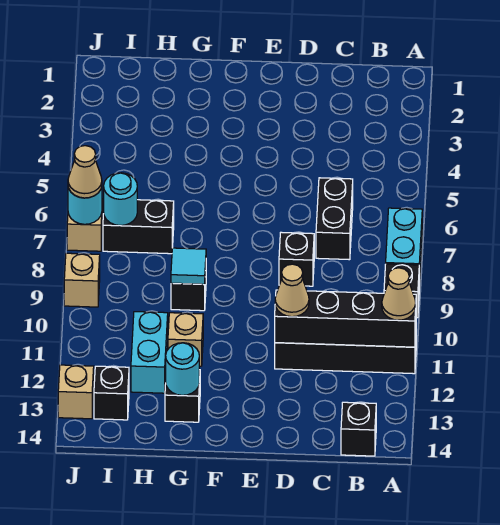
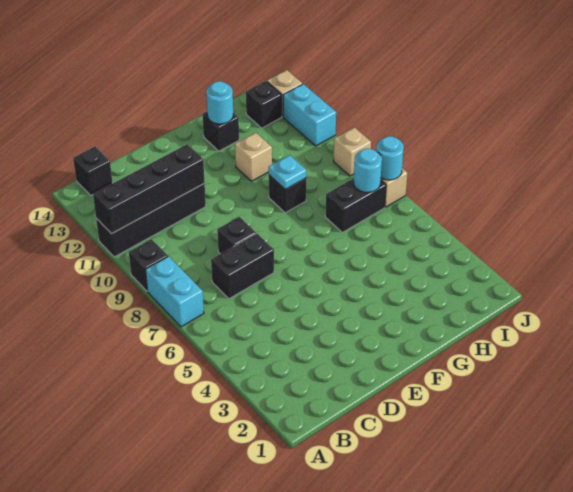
tan 1x1 cone [382,268,416,320] -> none
black 1x2 brick [316,178,353,260] -> black 1x2 brick turned to [211,234,274,299]
tan 1x1 cone [275,264,309,317] -> none
cyan 1x1 tile [171,248,206,284] -> cyan 1x1 plate [269,155,306,189]
cyan 1x2 brick [131,312,168,393] -> cyan 1x2 brick moved to [283,84,336,146]
tan 1x1 cone [68,146,102,198] -> none

